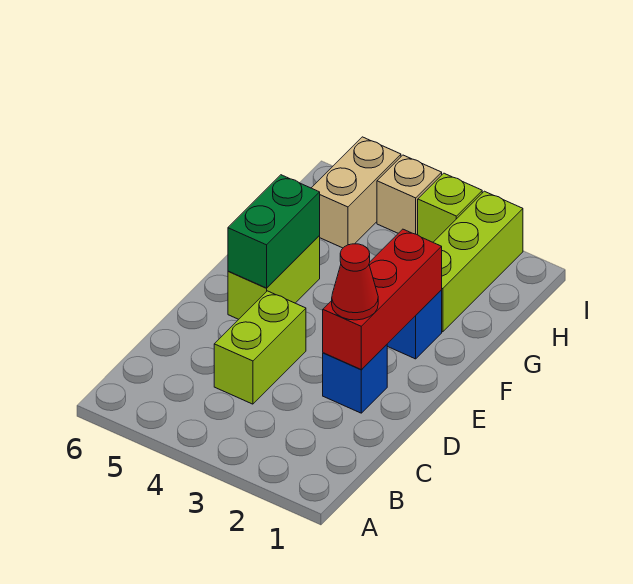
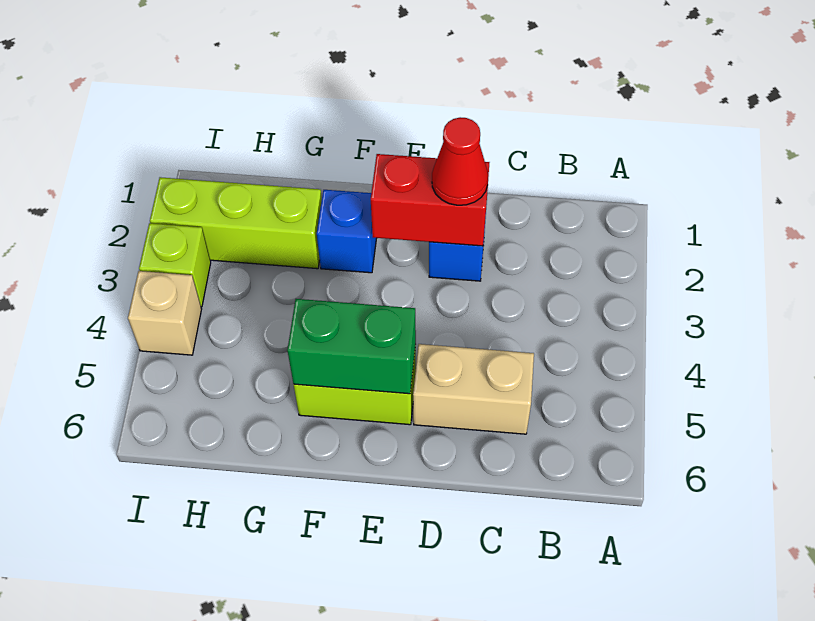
lime 1x2 brick [214,291,306,404] -> none
red 1x3 brick [323,229,442,369] -> red 1x2 brick [371,154,490,246]
tan 1x2 brick [312,137,401,248] -> tan 1x2 brick moved to [413,344,534,434]

